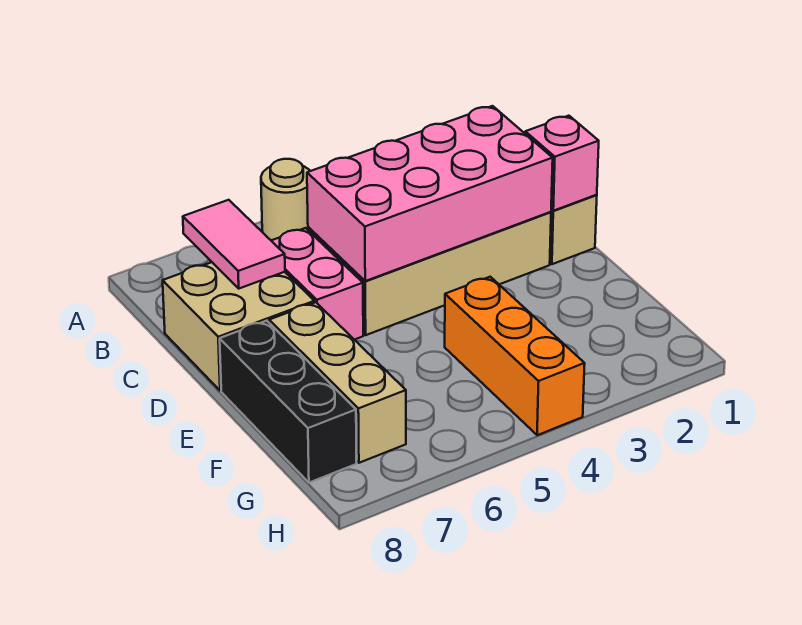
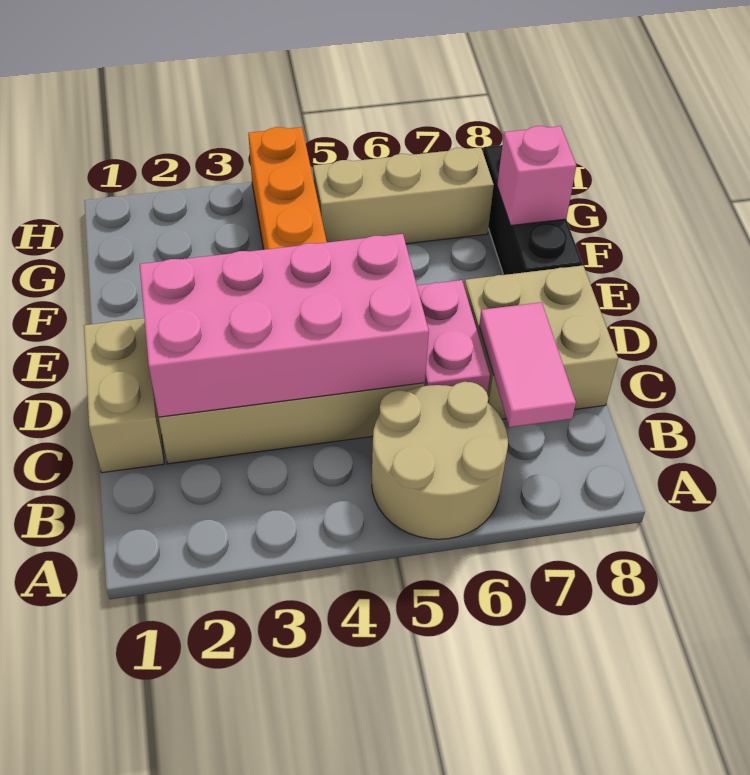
tan 1x1 round brick [261,159,310,240] -> tan 2x2 round brick [372,382,508,539]
pink 1x1 brick [525,116,599,211] -> pink 1x1 brick moved to [497,126,576,225]
tan 1x3 brick [269,302,406,463] -> tan 1x3 brick turned to [313,147,494,244]

